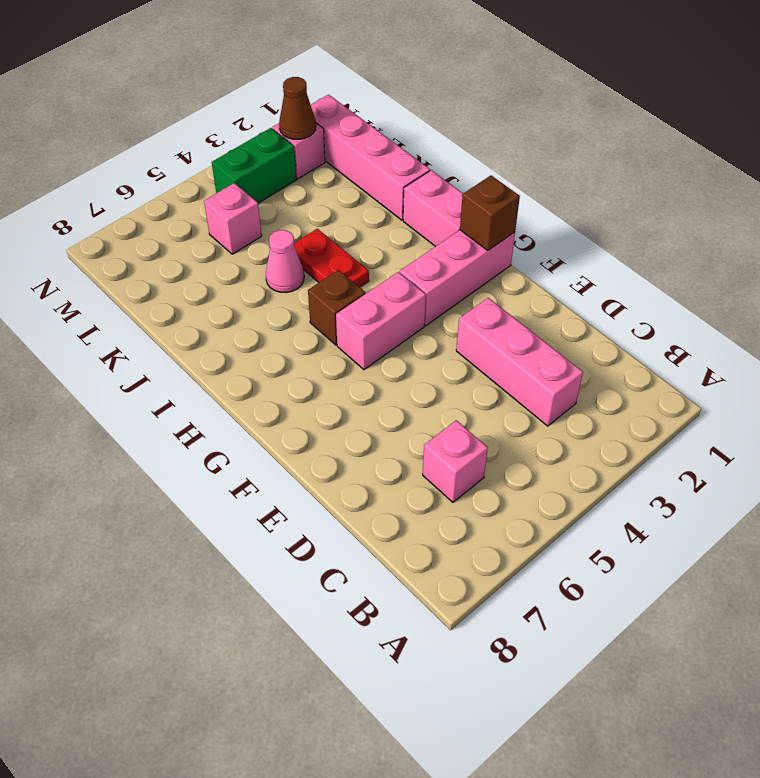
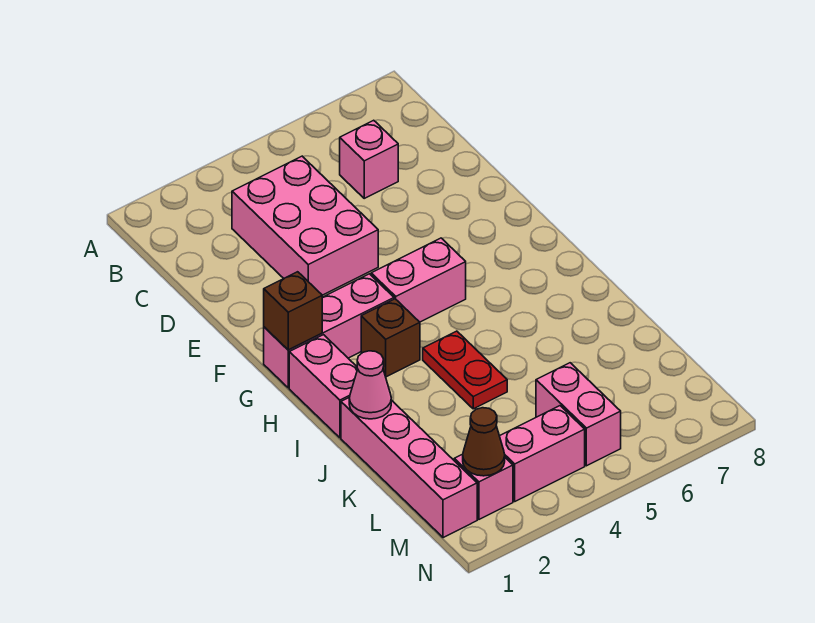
pink 1x3 brick [456,298,583,426] -> pink 2x3 brick [232,156,378,295]
brown 1x1 brick [308,270,365,345] -> brown 1x1 brick moved to [361,299,420,377]
pink 1x1 cone [266,230,304,293] -> pink 1x1 cone moved to [349,351,391,419]
pink 1x1 brick [204,183,262,254] -> pink 1x2 brick [536,363,621,466]
green 1x2 brick [212,128,297,203] -> pink 1x2 brick [500,406,585,501]

